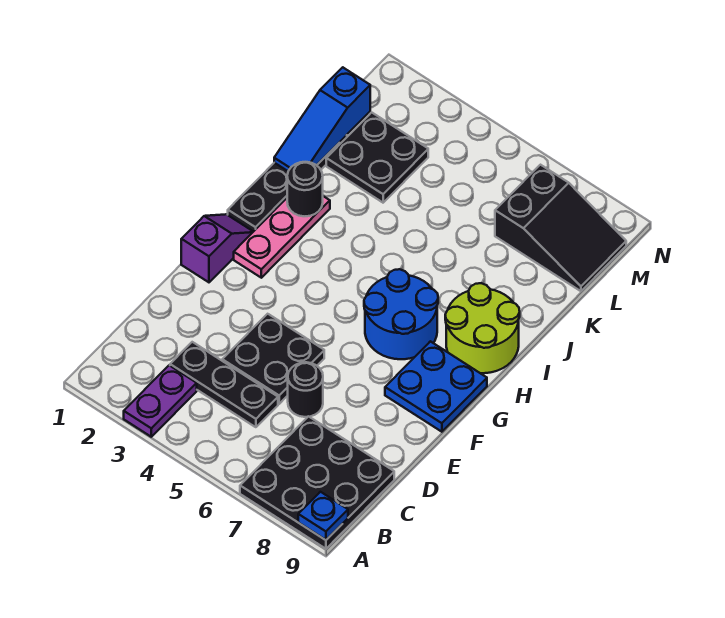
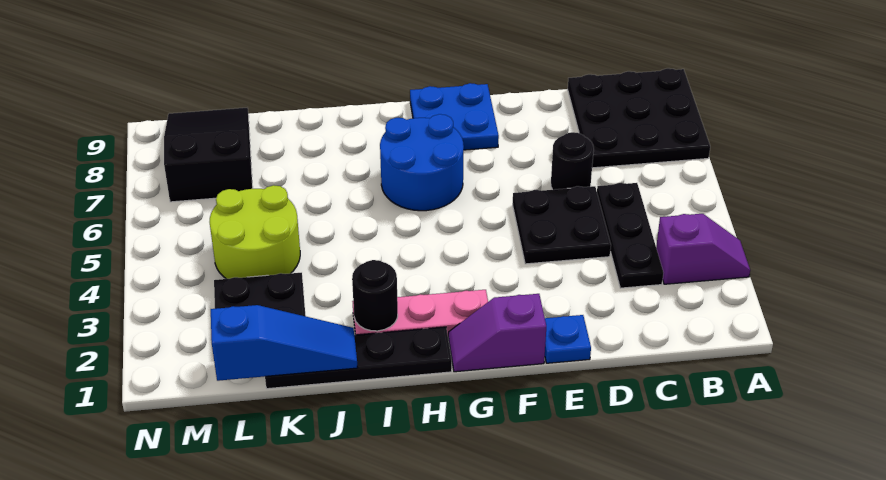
purple 1x2 plate [124,365,197,437] -> purple 1x2 slope [656,214,750,284]
blue 1x1 plate [298,492,348,540] -> blue 1x1 plate moved to [545,315,591,363]
lime 2x2 round brick [445,283,520,373] -> lime 2x2 round brick moved to [210,185,300,279]

